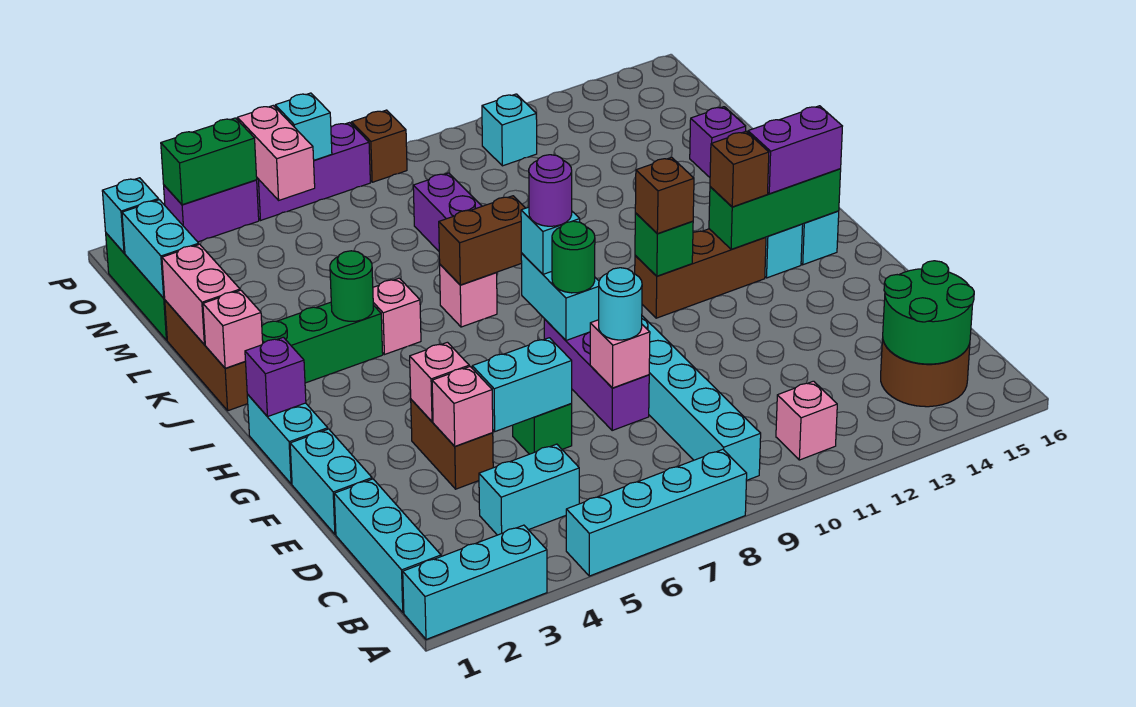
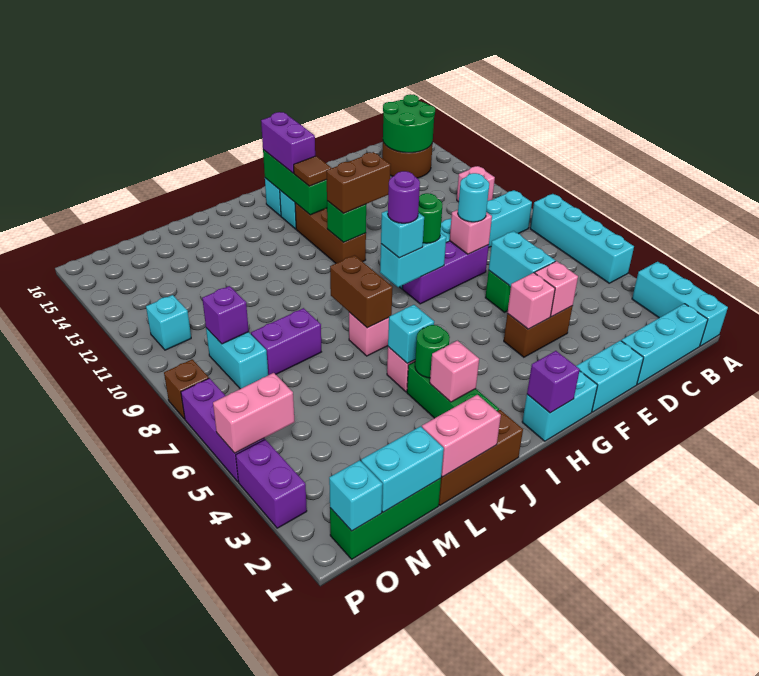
cyan 1x2 brick [479,444,579,535] -> cyan 1x2 brick moved to [206,328,268,389]
brown 1x1 brick [635,157,694,234] -> brown 1x2 brick [326,152,391,213]
brown 1x1 brick [710,132,769,207] -> brown 1x1 tile [294,156,331,186]
pink 1x1 brick [203,290,263,368] -> pink 1x1 brick moved to [430,341,479,402]
purple 1x1 brick [690,107,746,177] -> purple 1x1 brick moved to [202,286,249,344]
green 1x2 brick [161,118,257,205] -> none
cyan 1x1 brick [275,93,332,160] -> cyan 1x1 brick moved to [388,305,434,364]

